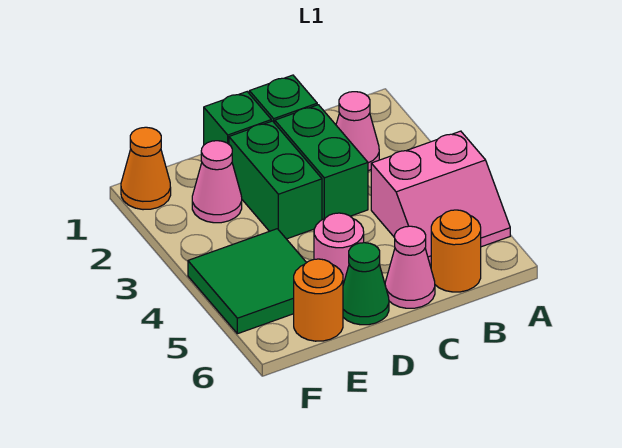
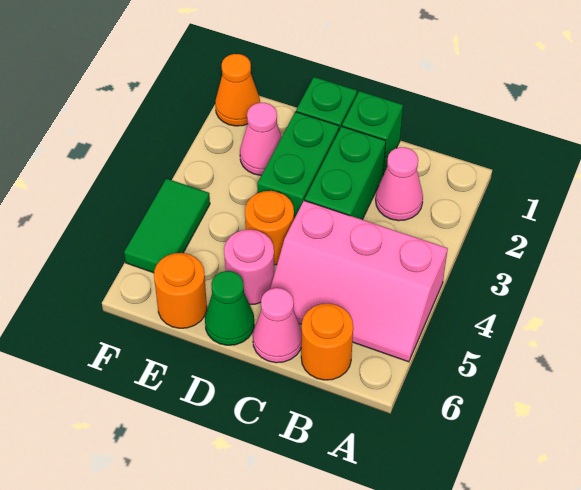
pink 2x2 slope [371,131,510,265] -> pink 2x3 slope [270,201,448,362]
none -> orange 1x1 round brick [245,191,294,265]
green 2x2 tile [188,229,306,334] -> green 1x2 tile [124,179,210,273]

